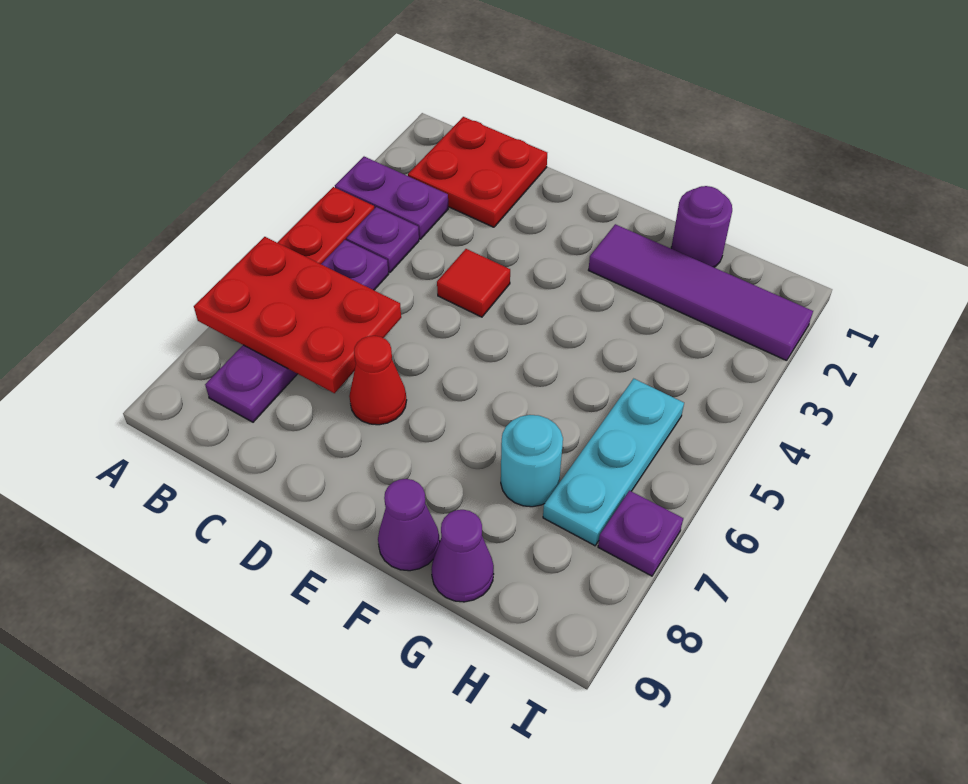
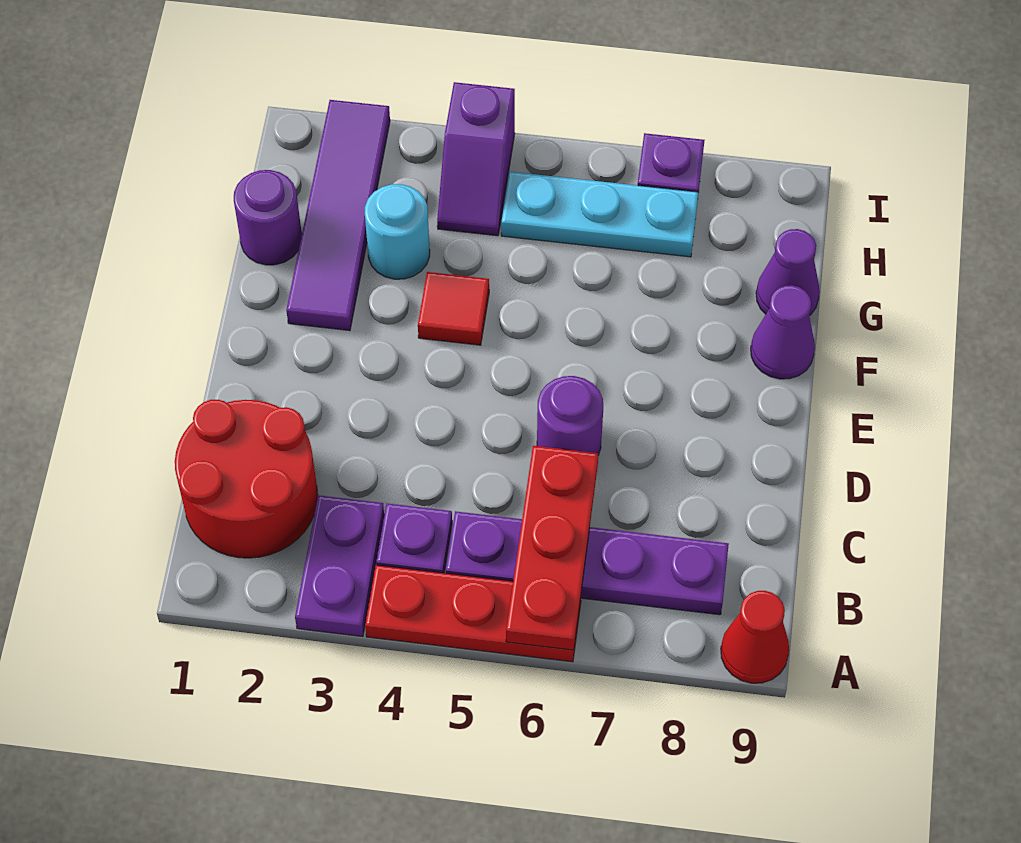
red 2x3 plate [194,237,401,393] -> red 1x3 plate [506,446,598,650]
red 2x2 plate [408,117,547,227] -> red 2x2 round brick [175,400,318,558]
red 1x1 tile [437,249,510,317] -> red 1x1 tile moved to [418,272,489,345]
none -> purple 1x1 round brick [537,376,603,455]
red 1x1 cone [349,336,407,425] -> red 1x1 cone moved to [721,591,789,683]
cyan 1x1 round brick [501,415,563,507] -> cyan 1x1 round brick moved to [365,184,430,279]
none -> purple 1x2 slope [437,82,515,236]

